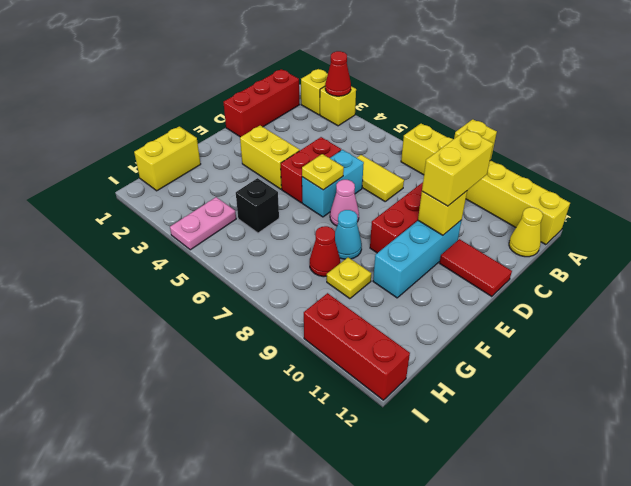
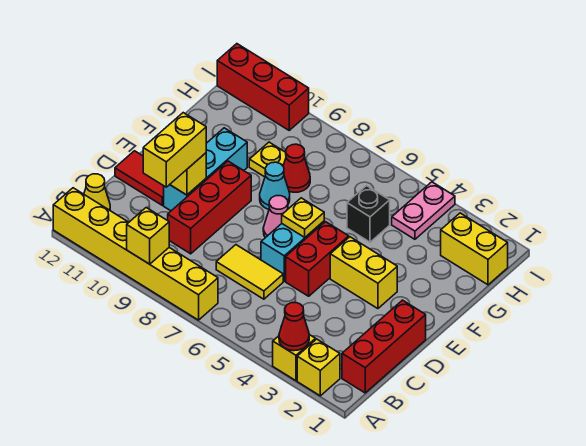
yellow 1x2 brick [134,126,201,191] -> yellow 1x2 brick turned to [441,213,508,285]

